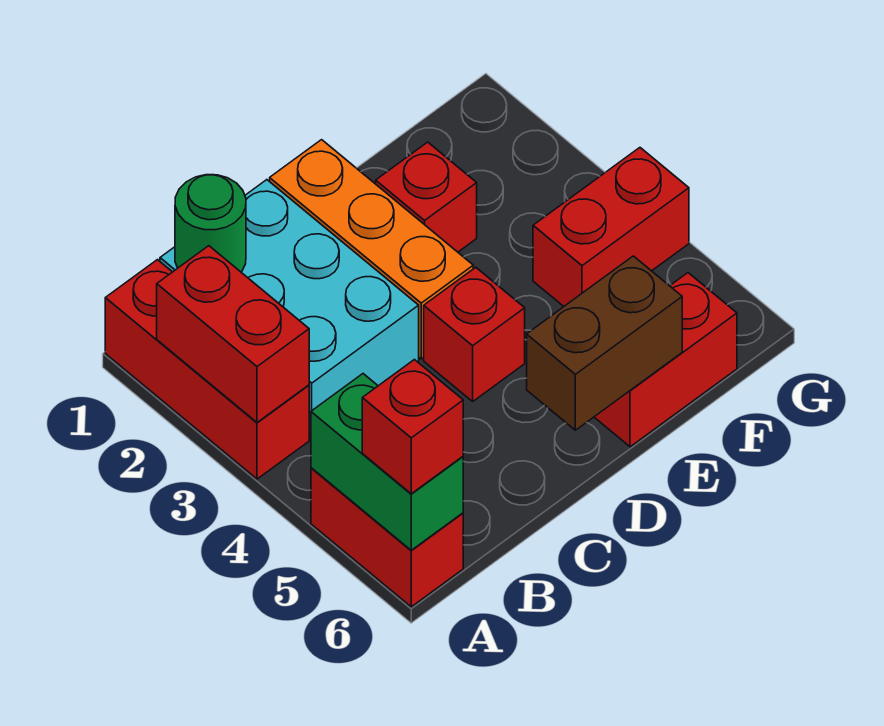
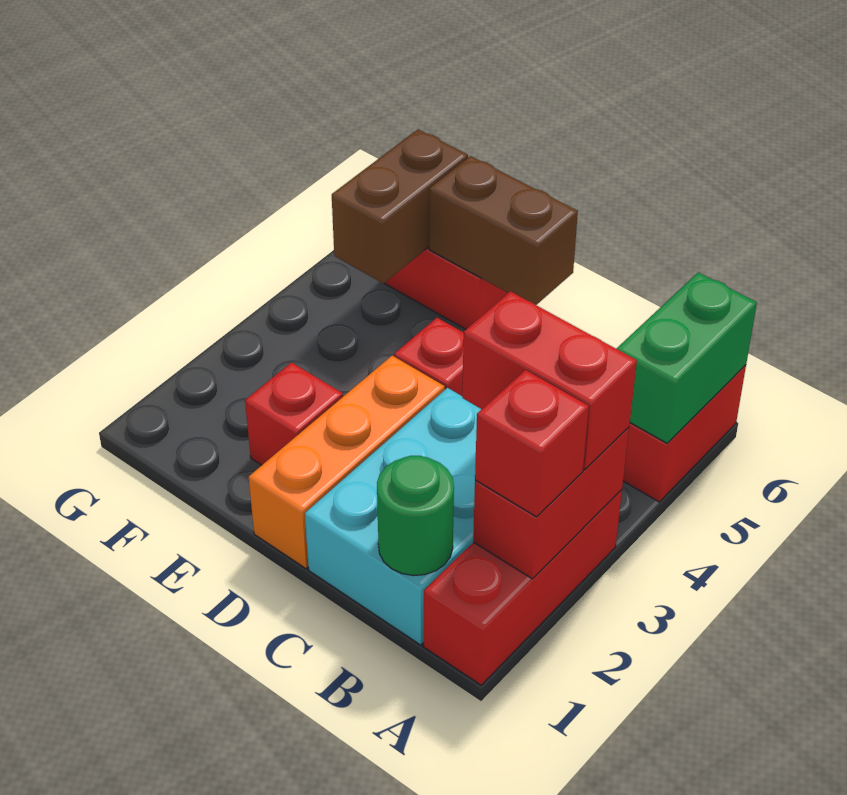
red 1x1 brick [362,360,463,494] -> red 1x1 brick moved to [475,370,589,517]
red 1x2 brick [533,148,689,306] -> red 1x2 brick moved to [462,291,637,469]
none -> brown 1x2 brick [332,129,468,283]

